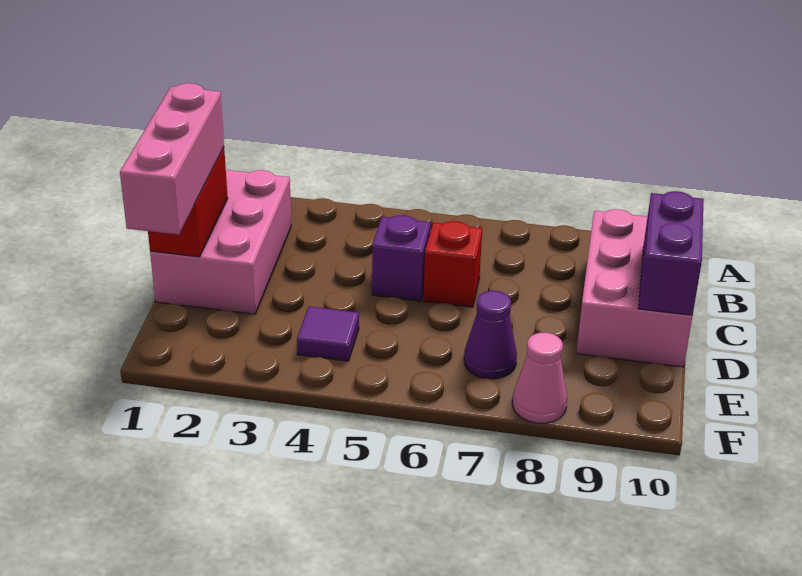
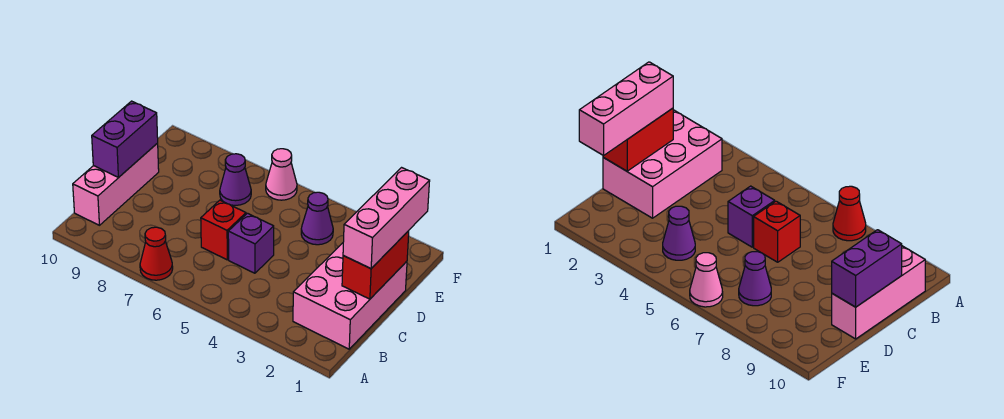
none -> red 1x1 cone [140,227,173,280]
pink 2x3 brick [576,209,693,367] -> pink 1x3 brick [73,143,159,225]
purple 1x1 tile [297,306,359,361] -> purple 1x1 cone [301,192,333,245]
pink 1x1 cone [512,333,567,423] -> pink 1x1 cone moved to [266,149,297,200]

